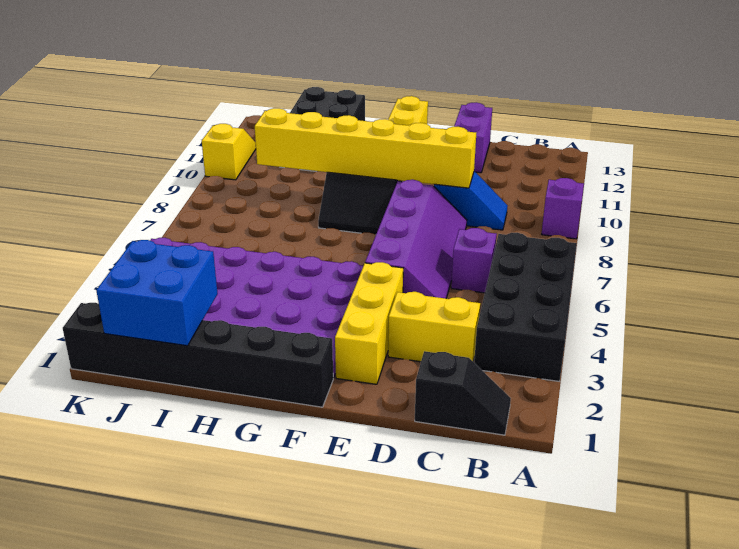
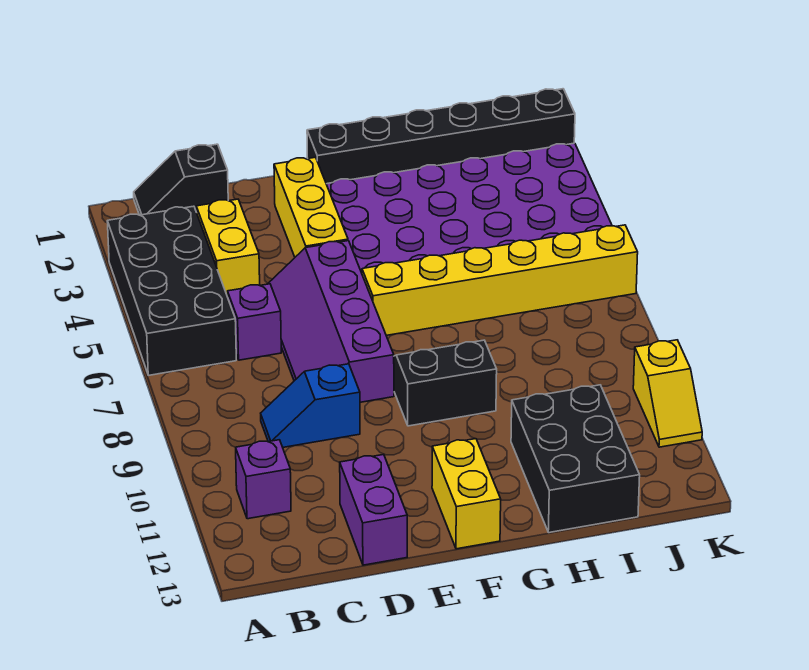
purple 1x1 brick [542,178,584,239] -> purple 1x1 brick moved to [236,440,291,519]
yellow 1x2 brick [388,292,480,362] -> yellow 1x2 brick turned to [196,199,260,297]
yellow 1x6 brick [255,108,476,188] -> yellow 1x6 brick moved to [362,225,638,335]
blue 2x2 brick [96,240,218,346] -> none

